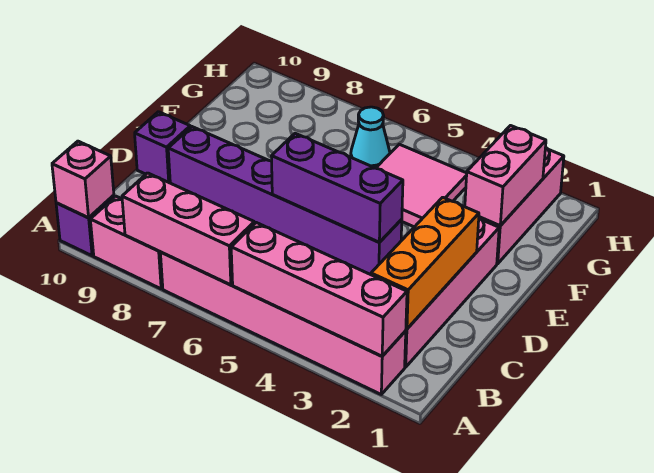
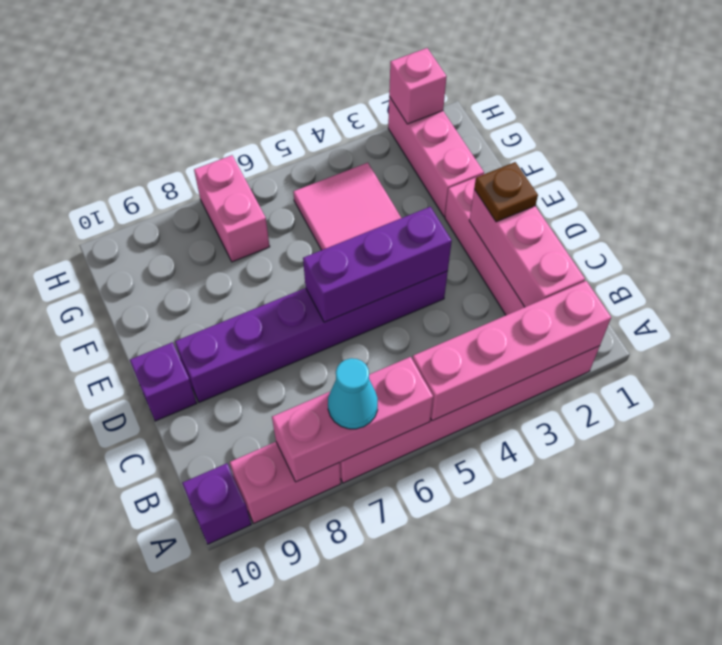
pink 1x1 brick [52,141,114,218] -> pink 1x1 brick moved to [389,48,447,124]
orange 1x3 brick [371,197,479,329] -> pink 1x3 brick [469,189,585,307]
none -> brown 1x1 plate [474,162,538,222]
pink 1x2 brick [465,126,546,226] -> pink 1x2 brick moved to [194,155,270,262]
cyan 1x1 cone [351,107,390,168] -> cyan 1x1 cone moved to [328,358,378,429]

